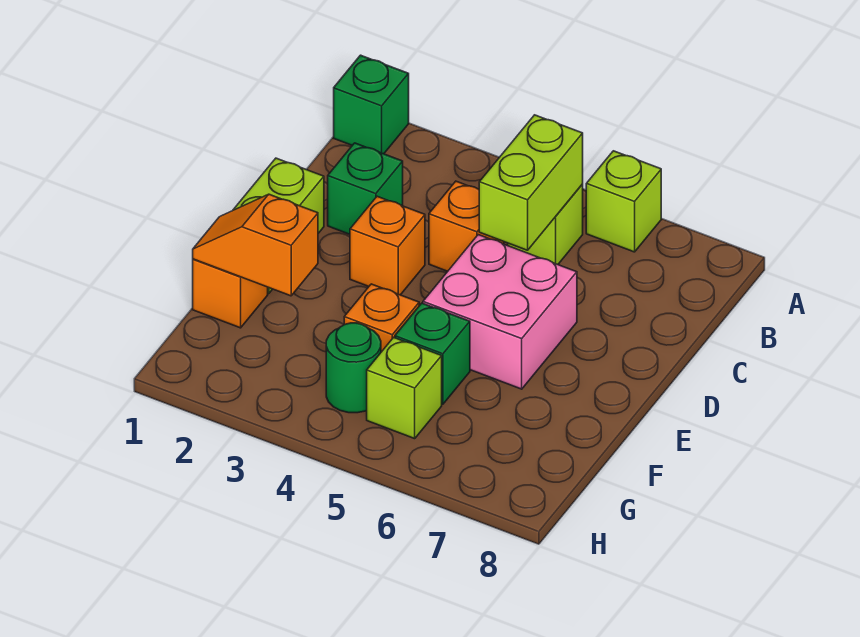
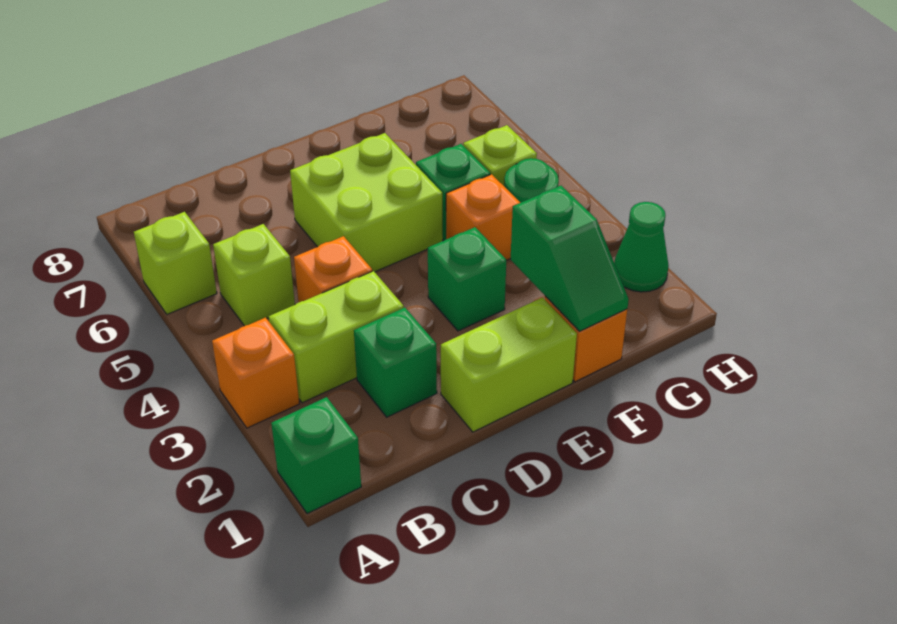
lime 1x2 brick [479,115,583,250] -> lime 1x2 brick moved to [269,271,404,403]
orange 1x1 brick [350,196,425,295] -> orange 1x1 brick moved to [212,318,299,428]
pink 2x2 brick [423,235,577,389] -> lime 2x2 brick [290,133,443,272]
none -> green 1x1 brick [428,227,506,331]
orange 1x2 slope [193,194,318,296] -> green 1x2 slope [511,186,629,331]
none -> green 1x1 cone [614,202,669,292]

